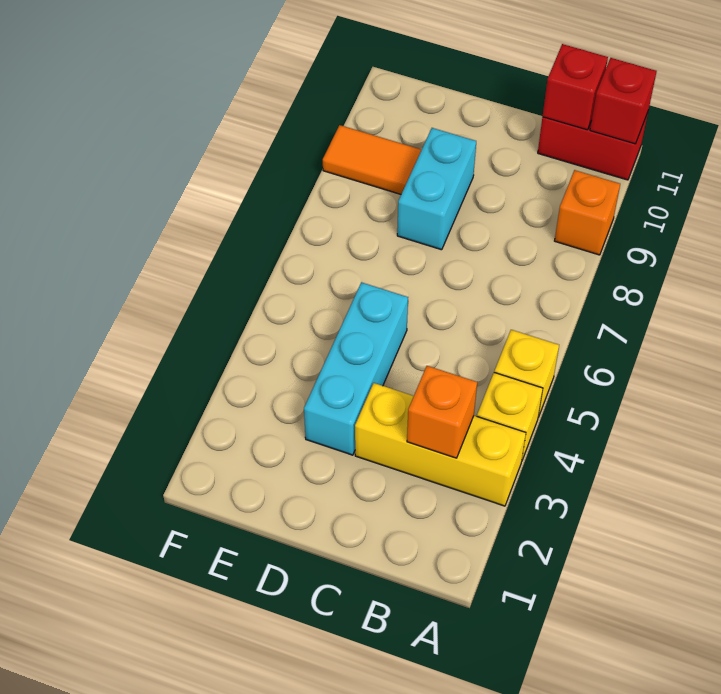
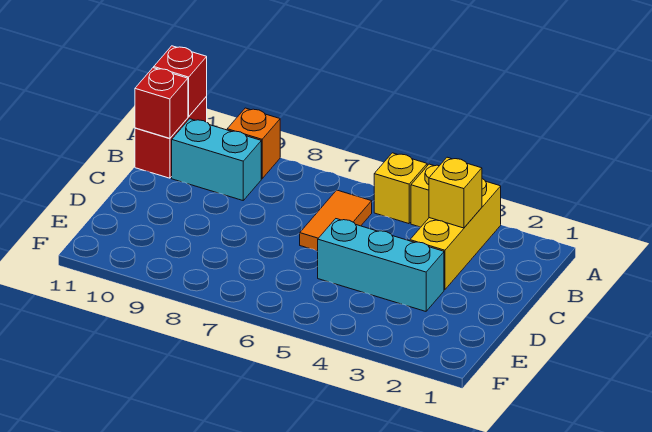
orange 1x1 brick [407,366,477,458] -> yellow 1x1 brick [429,157,482,228]
cyan 1x2 brick [397,128,476,250] -> cyan 1x2 brick moved to [172,119,261,200]
orange 1x2 tile [323,125,421,194] -> orange 1x2 tile moved to [300,190,372,251]

